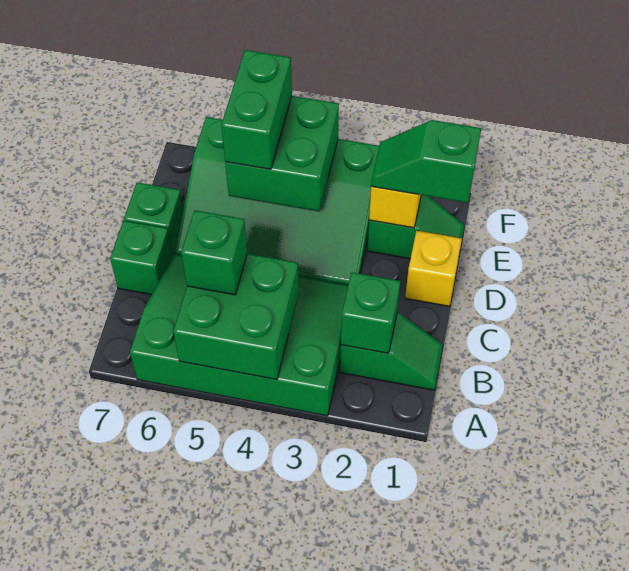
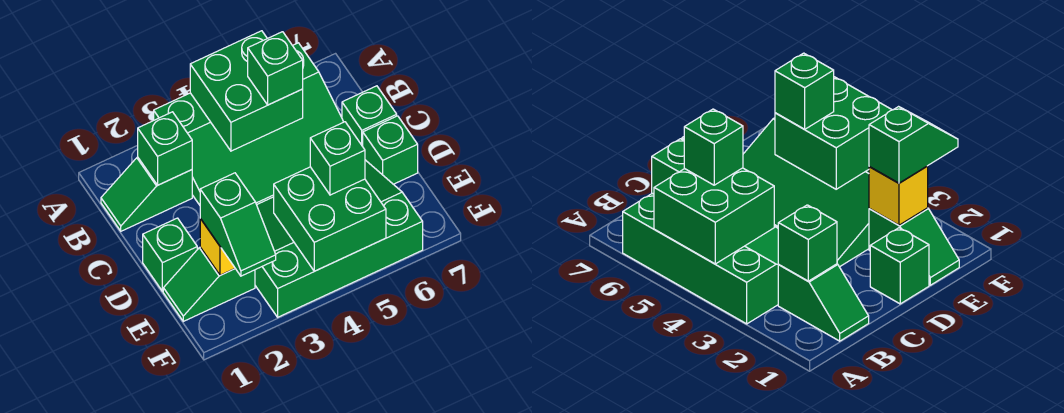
yellow 1x1 brick [405,231,462,306] -> green 1x1 brick [143,218,197,291]
green 1x2 slope [371,120,481,203] -> green 1x2 slope turned to [200,173,276,276]
green 1x2 brick [221,50,292,169] -> green 1x1 brick [310,122,365,195]

